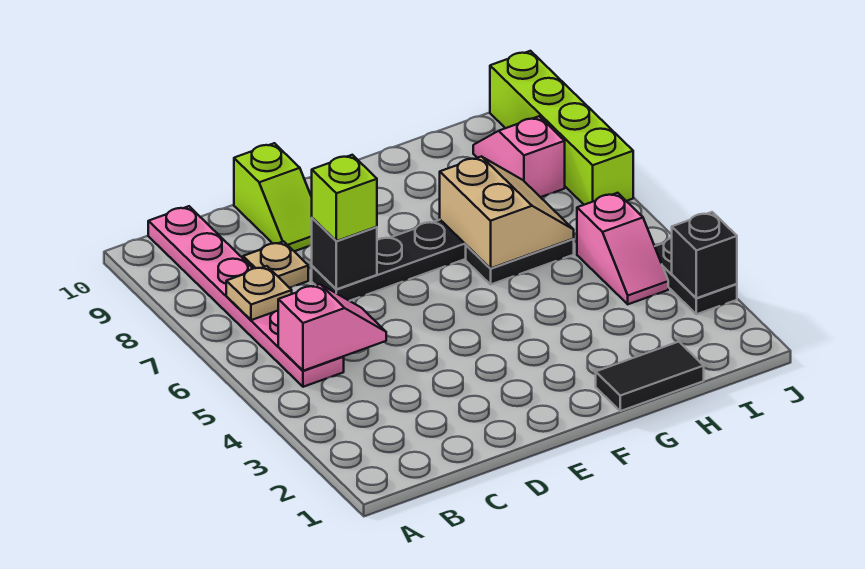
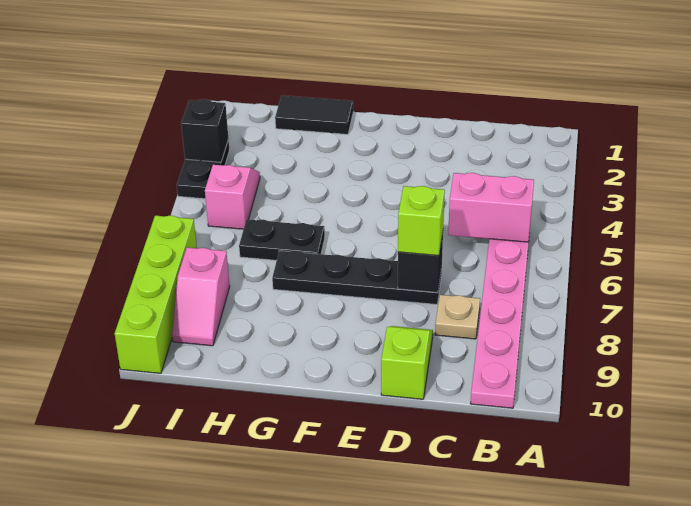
pink 1x2 slope [278,284,386,371] -> pink 1x2 brick [448,173,534,242]
tan 1x1 plate [226,266,292,320] -> none
tan 2x2 slope [440,157,574,269] -> none

